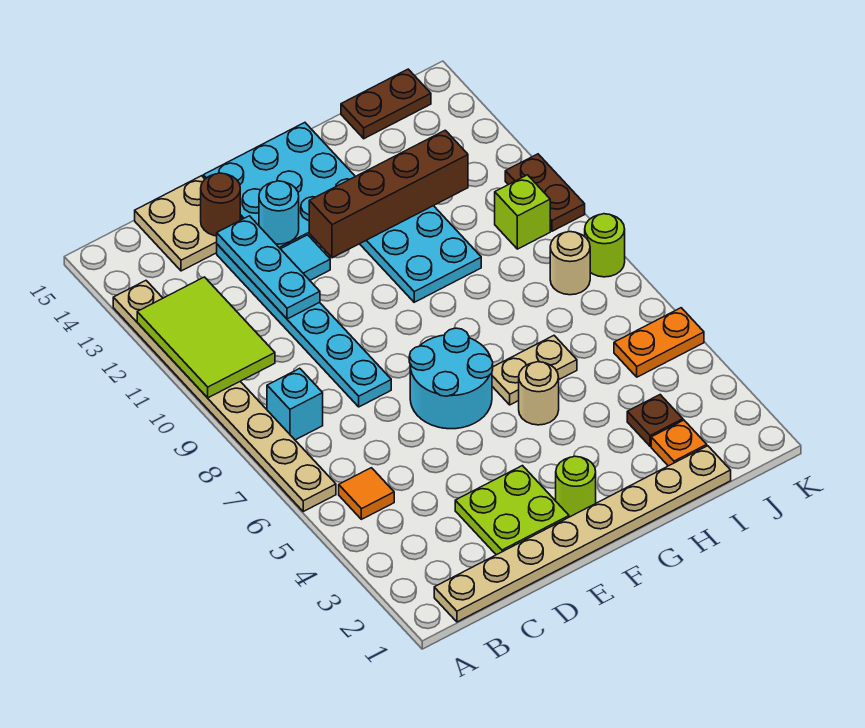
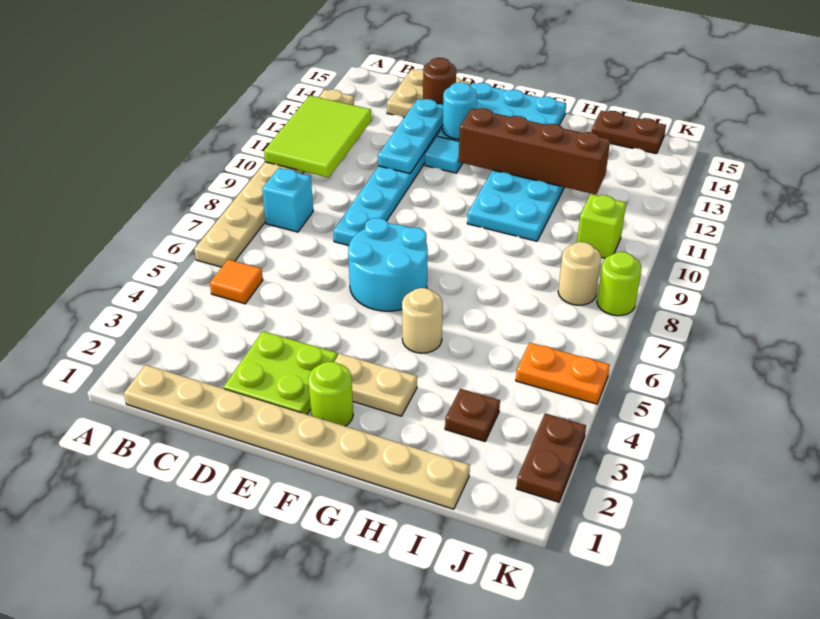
tan 1x2 plate [492,336,577,405] -> tan 1x2 plate moved to [334,354,417,416]
orange 1x1 plate [651,420,707,466] -> none
brown 1x2 plate [505,154,585,231] -> brown 1x2 plate moved to [516,413,586,502]

